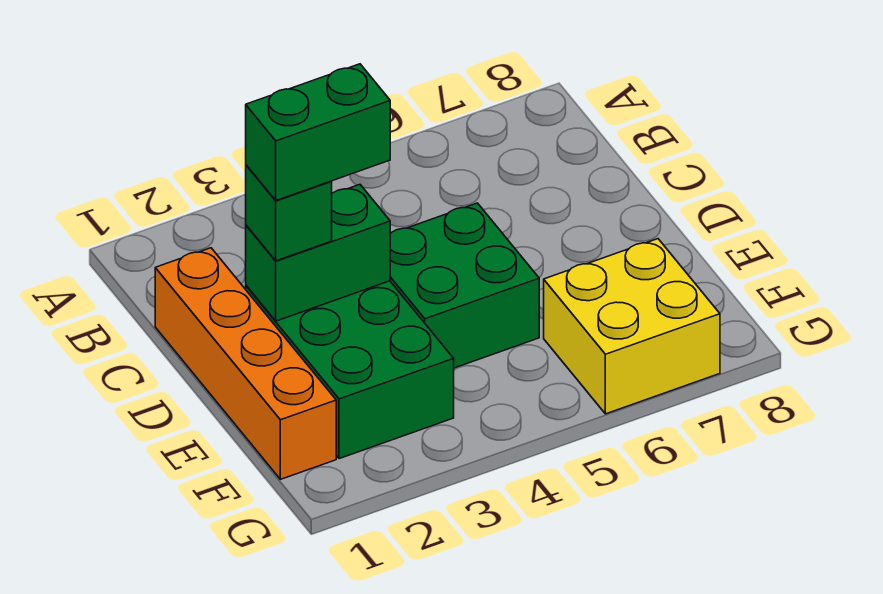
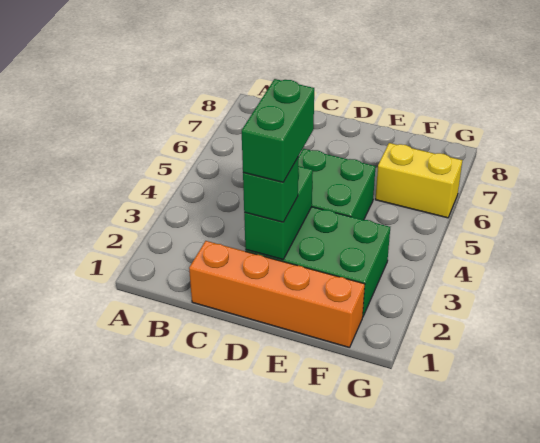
yellow 2x2 brick [544,239,720,414] -> yellow 1x2 brick [375,143,463,218]

